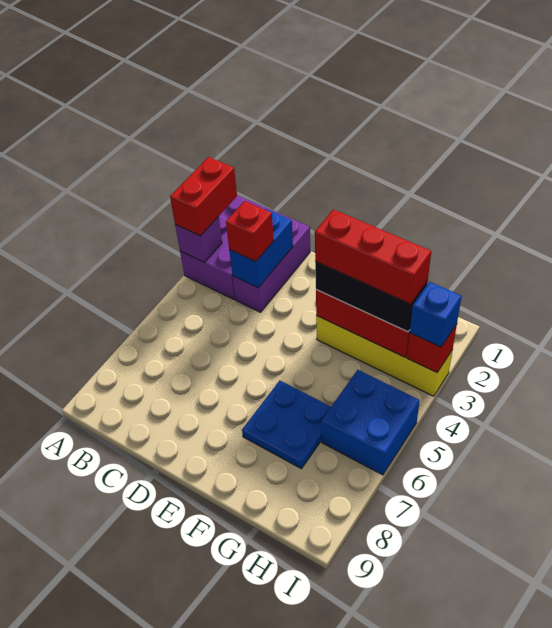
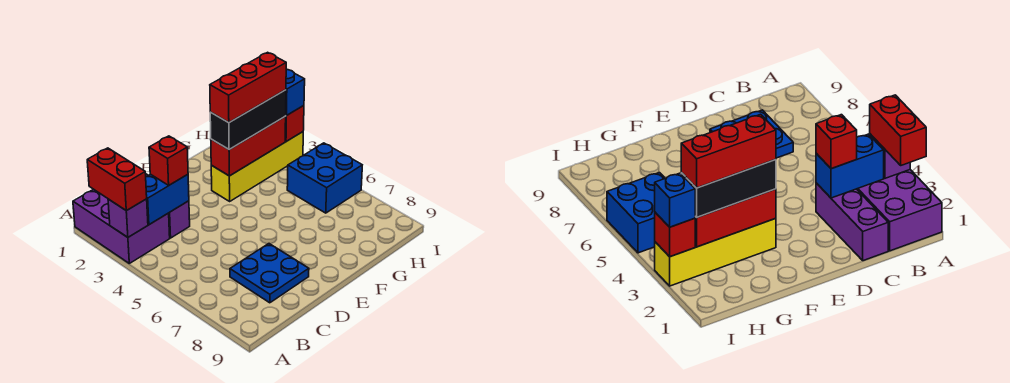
blue 1x2 brick [229,209,293,288] -> blue 1x2 brick turned to [146,174,189,225]
blue 2x2 plate [242,381,331,468] -> blue 2x2 plate moved to [230,244,309,303]

